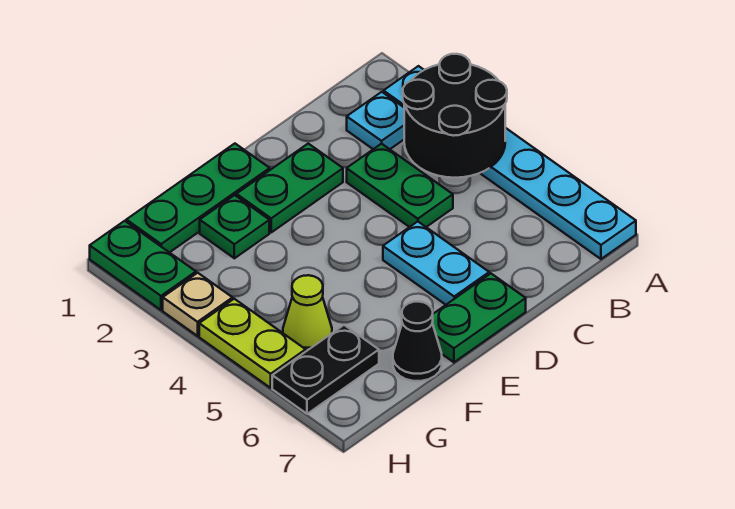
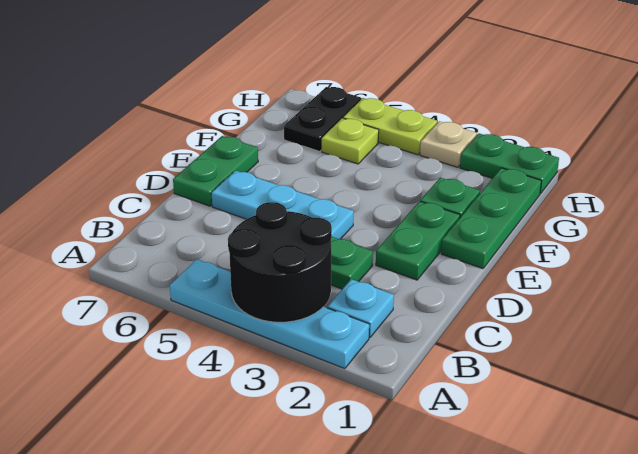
cyan 1x6 plate [384,66,636,259] -> cyan 1x4 plate [170,259,369,369]
cyan 1x2 plate [383,222,489,305] -> cyan 1x3 plate [211,171,354,239]
black 1x1 cone [393,302,442,381] -> none
lime 1x1 cone [283,275,332,351] -> lime 1x1 plate [322,118,379,164]

